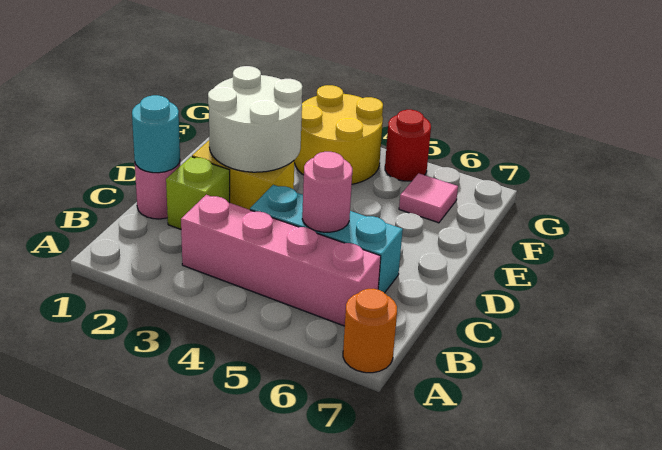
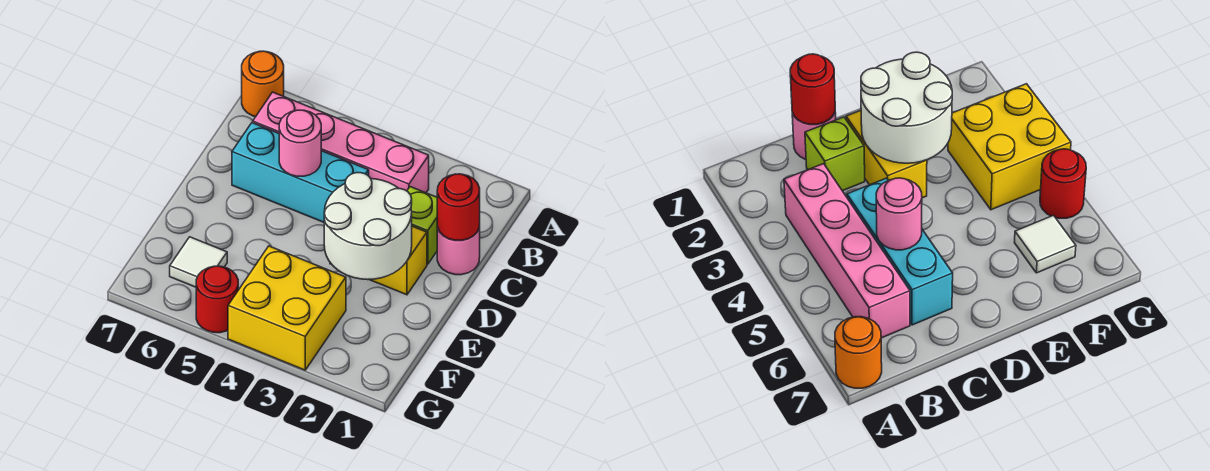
cyan 1x1 round brick [132,95,180,173] -> red 1x1 round brick [437,174,480,240]
yellow 2x2 round brick [294,85,383,184] -> yellow 2x2 brick [228,246,346,370]
pink 1x1 tile [399,173,458,223] -> white 1x1 tile [170,237,227,287]

